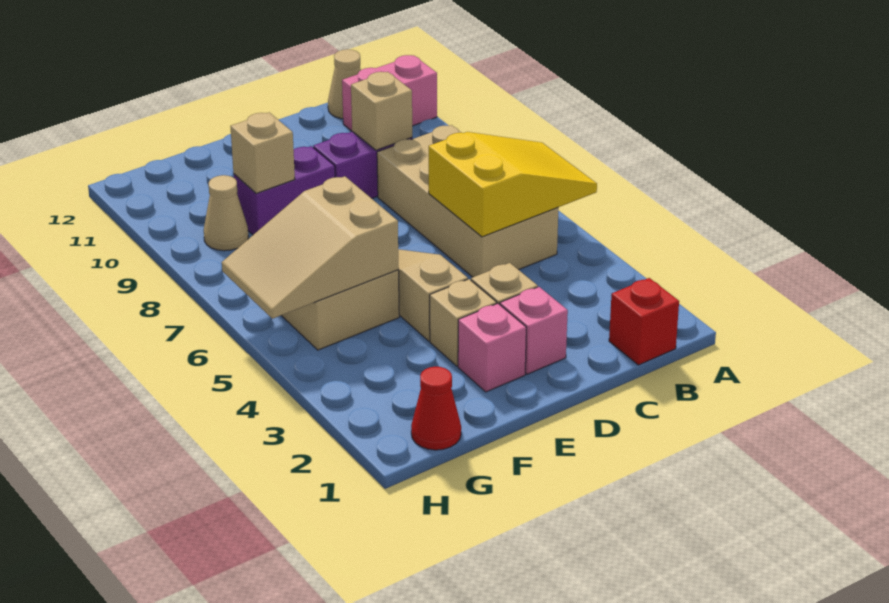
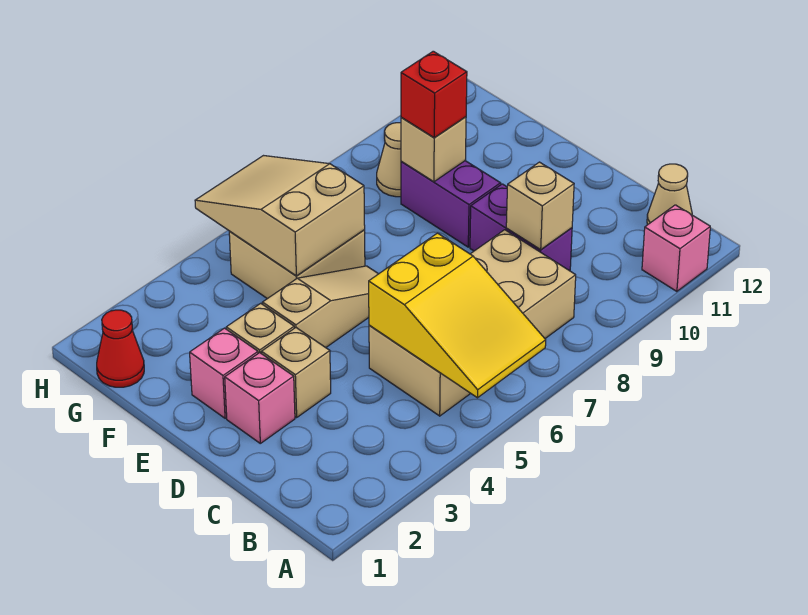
pink 1x2 brick [342,55,437,132] -> pink 1x1 brick [642,205,710,291]
red 1x1 brick [609,278,679,365] -> red 1x1 brick moved to [401,51,467,137]

